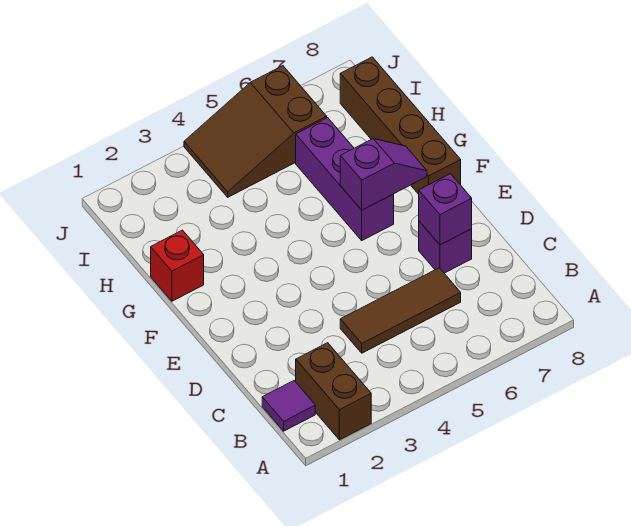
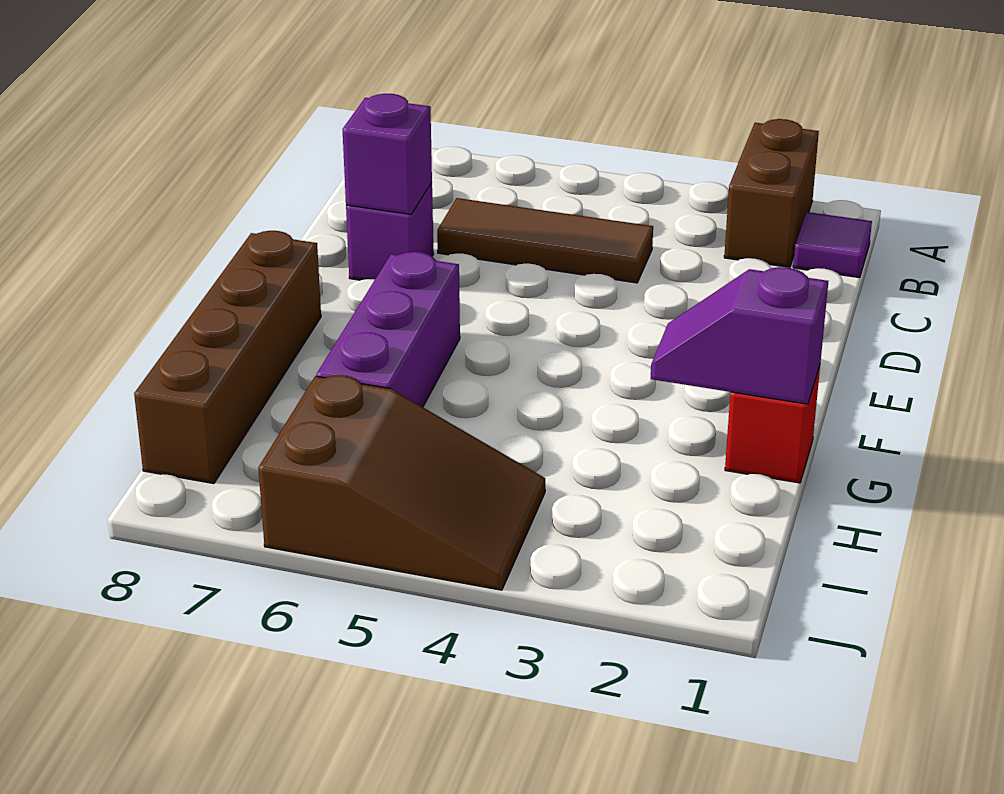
purple 1x2 slope [340,139,427,210] -> purple 1x2 slope moved to [651,267,828,404]

